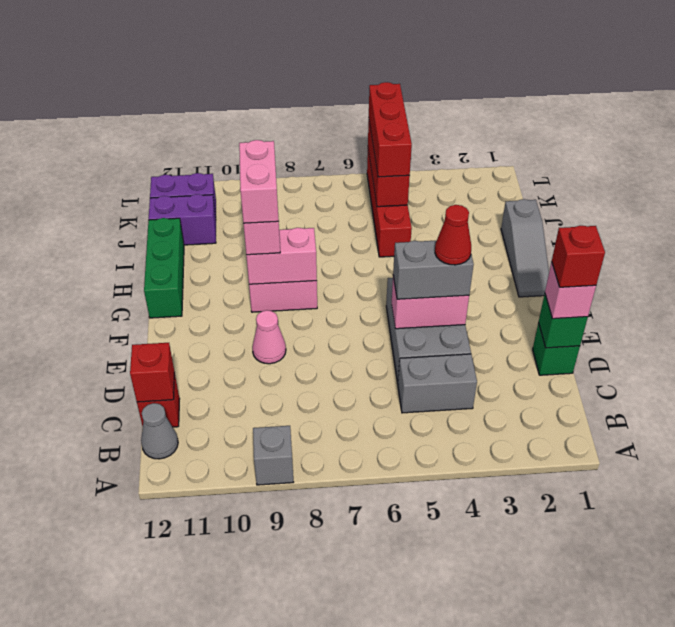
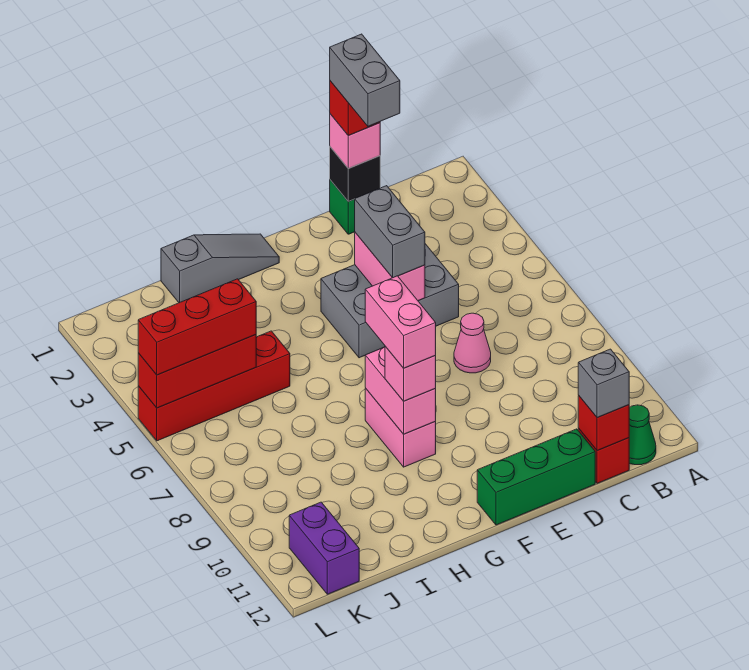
grey 1x1 brick [253,426,293,485] -> grey 1x1 brick moved to [578,349,629,418]
grey 1x1 cone [141,403,178,459] -> green 1x1 cone [629,405,656,465]
grey 1x2 brick [398,354,477,413] -> grey 1x2 brick moved to [330,34,400,126]
green 1x1 brick [538,294,588,348] -> black 1x1 brick [330,147,380,201]
red 1x1 cone [435,205,471,265] -> none
pink 1x1 cone [252,310,286,364] -> pink 1x1 cone moved to [454,313,491,373]
pink 1x2 brick [239,140,279,223] -> pink 1x2 brick turned to [365,276,436,368]
green 1x3 brick [144,218,184,318] -> green 1x3 brick moved to [477,429,595,525]
purple 1x2 brick [149,194,216,245] -> none

